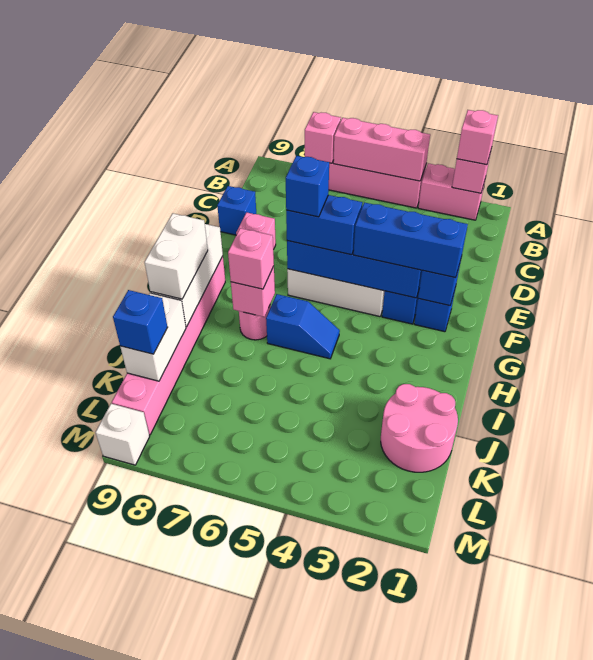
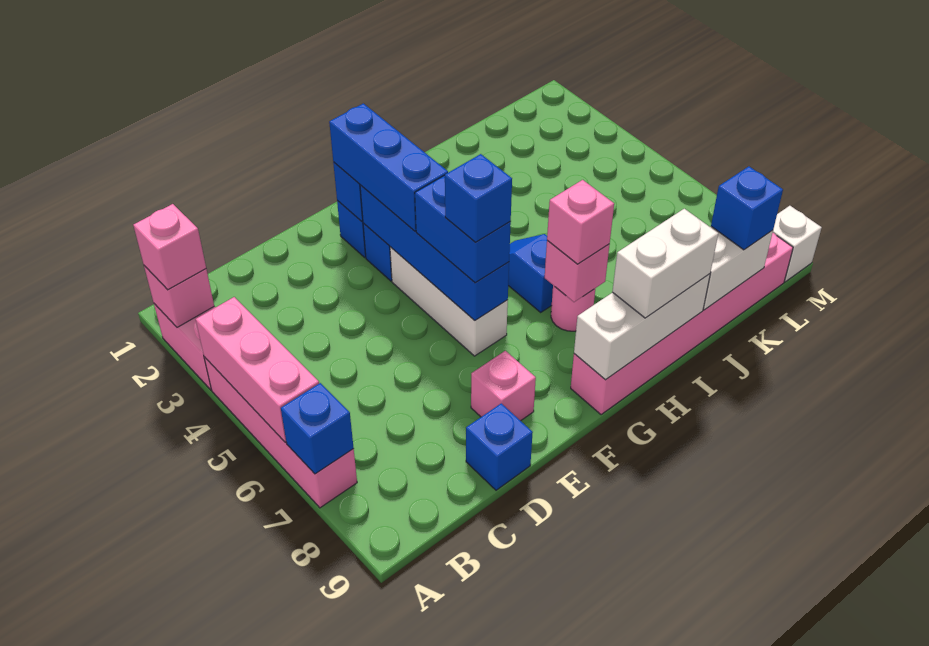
pink 1x1 brick [305,112,341,163] -> blue 1x1 brick [281,383,354,474]
pink 2x2 round brick [381,384,458,472] -> none

